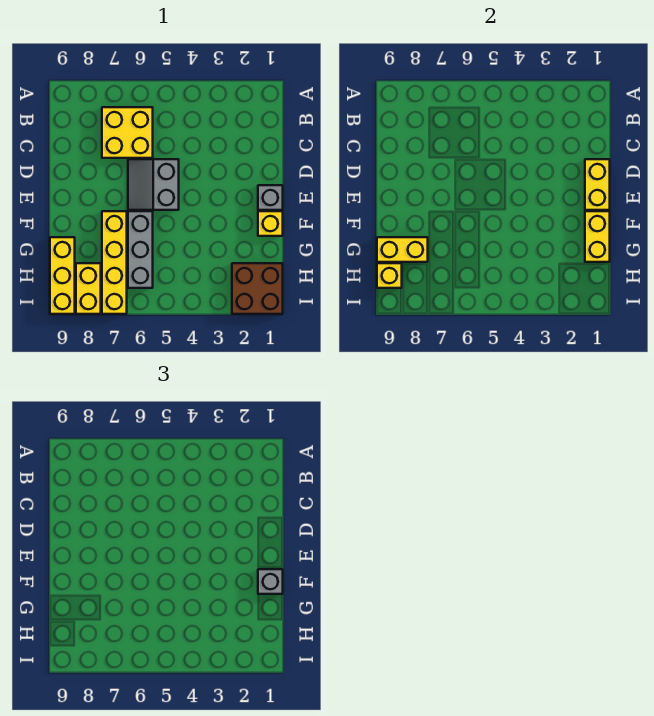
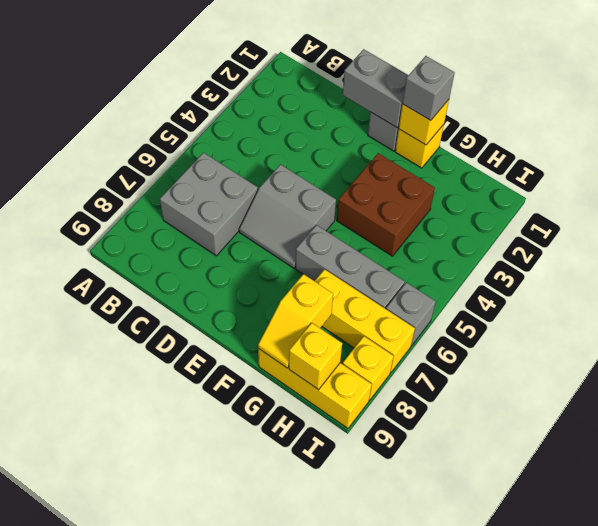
yellow 2x2 brick [102,107,153,158] -> grey 2x2 brick [160,153,258,256]
yellow 1x2 brick [585,159,610,210] -> grey 1x2 brick [343,49,408,128]
yellow 1x2 brick [585,211,610,262] -> yellow 1x1 brick [399,100,449,145]
yellow 1x4 brick [102,211,127,314] -> yellow 1x3 brick [315,269,415,372]
yellow 1x2 brick [377,237,428,262] -> yellow 1x2 slope [258,274,333,368]
brown 2x2 brick [232,263,283,314] -> brown 2x2 brick moved to [337,153,435,256]
yellow 1x2 brick [76,263,101,314] -> yellow 1x1 brick [343,336,394,400]
none -> grey 1x1 brick [386,283,436,346]

